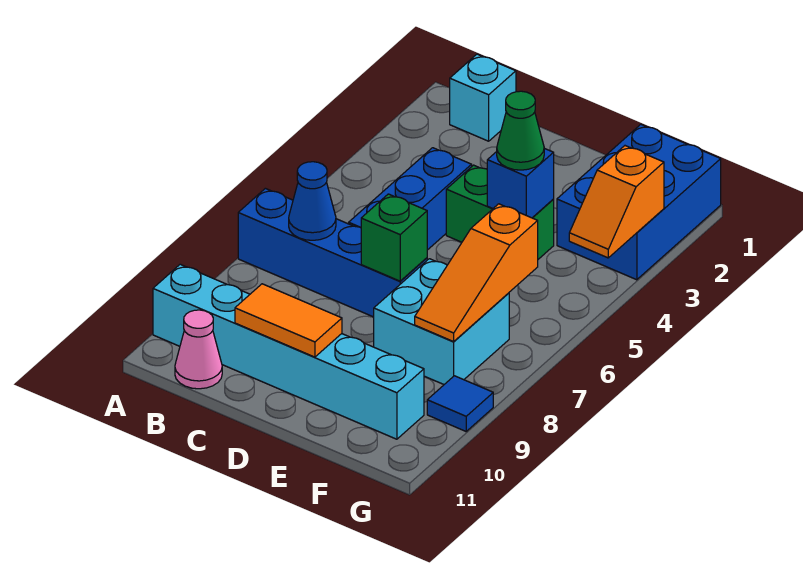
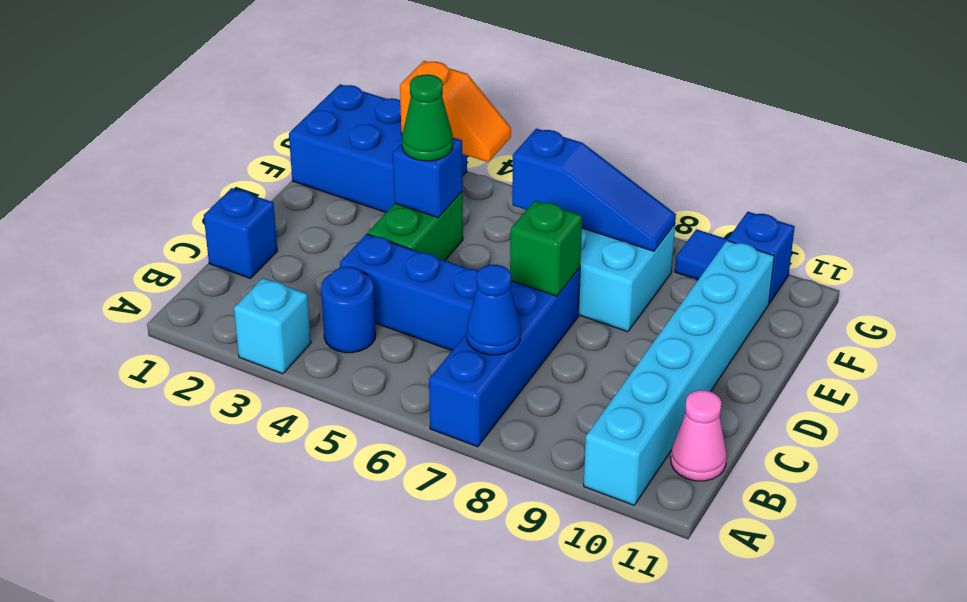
cyan 1x1 brick [450,54,516,141] -> cyan 1x1 brick moved to [234,278,311,374]
none -> blue 1x1 round brick [321,267,376,353]
none -> blue 1x1 brick [204,188,277,278]
orange 1x2 tile [235,284,342,357] -> none
orange 1x3 slope [415,204,538,342] -> blue 1x3 slope [512,129,676,251]
none -> blue 1x1 brick [728,212,795,303]

